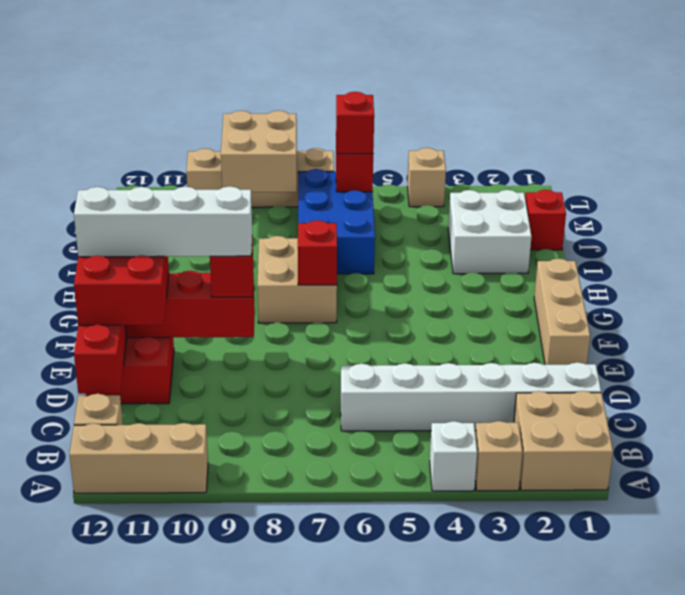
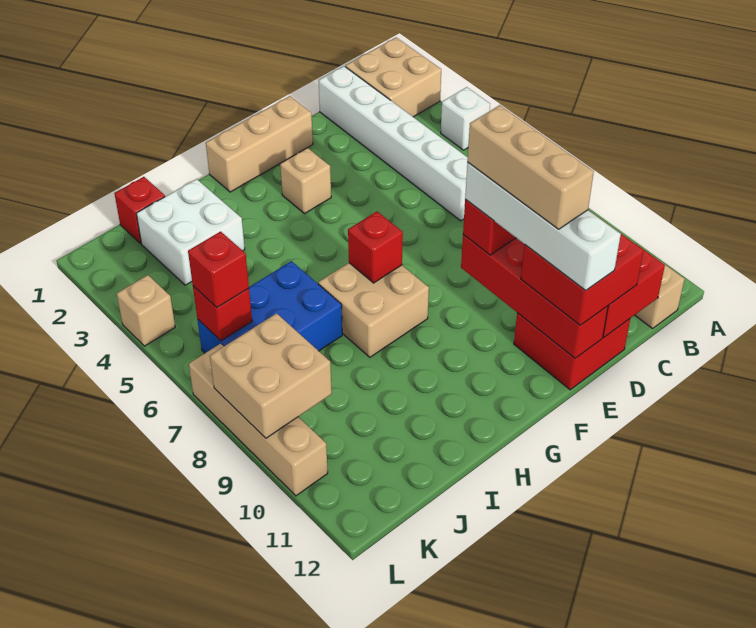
tan 1x1 brick [475,421,523,491] -> tan 1x1 brick moved to [280,148,331,214]
tan 1x3 brick [70,423,208,493] -> tan 1x3 brick moved to [467,105,594,229]

